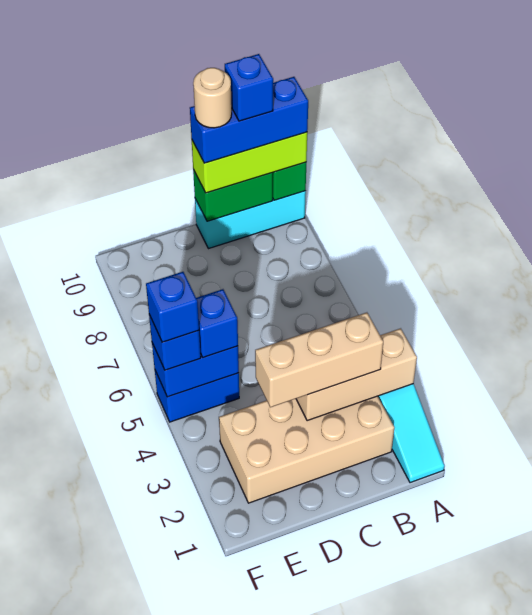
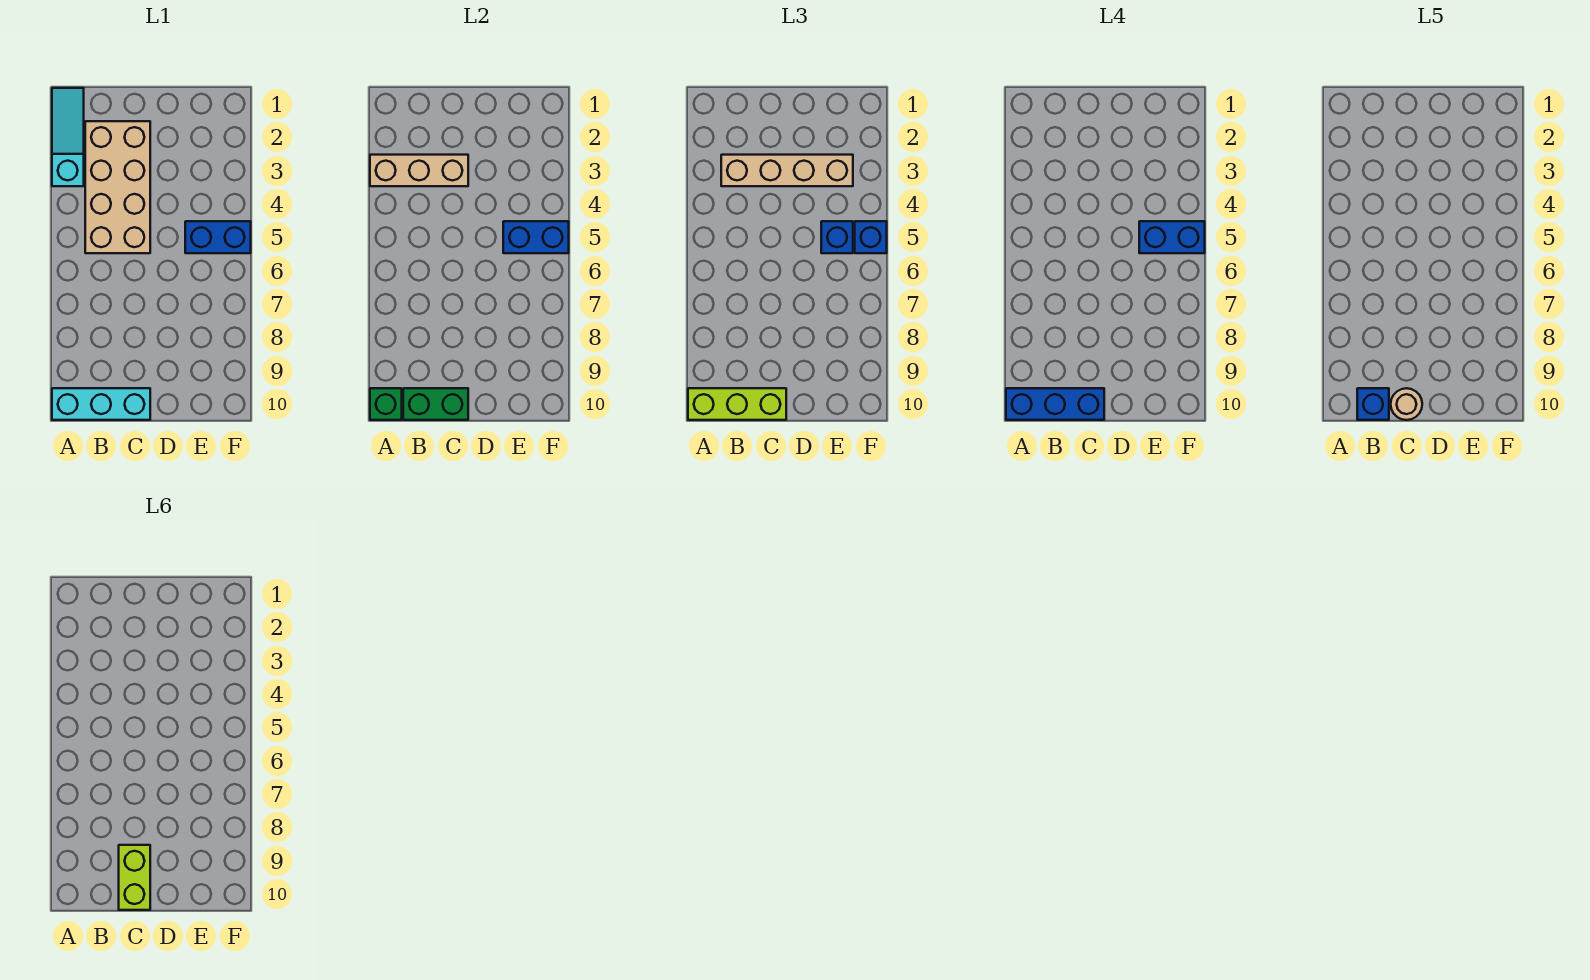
tan 2x4 brick [219,396,394,503] -> tan 2x4 brick turned to [85,121,150,253]
tan 1x3 brick [255,313,383,407] -> tan 1x4 brick [721,155,853,186]
none -> lime 1x2 brick [119,845,150,910]
blue 1x1 brick [146,272,199,342] -> blue 1x2 brick [1139,221,1205,253]

